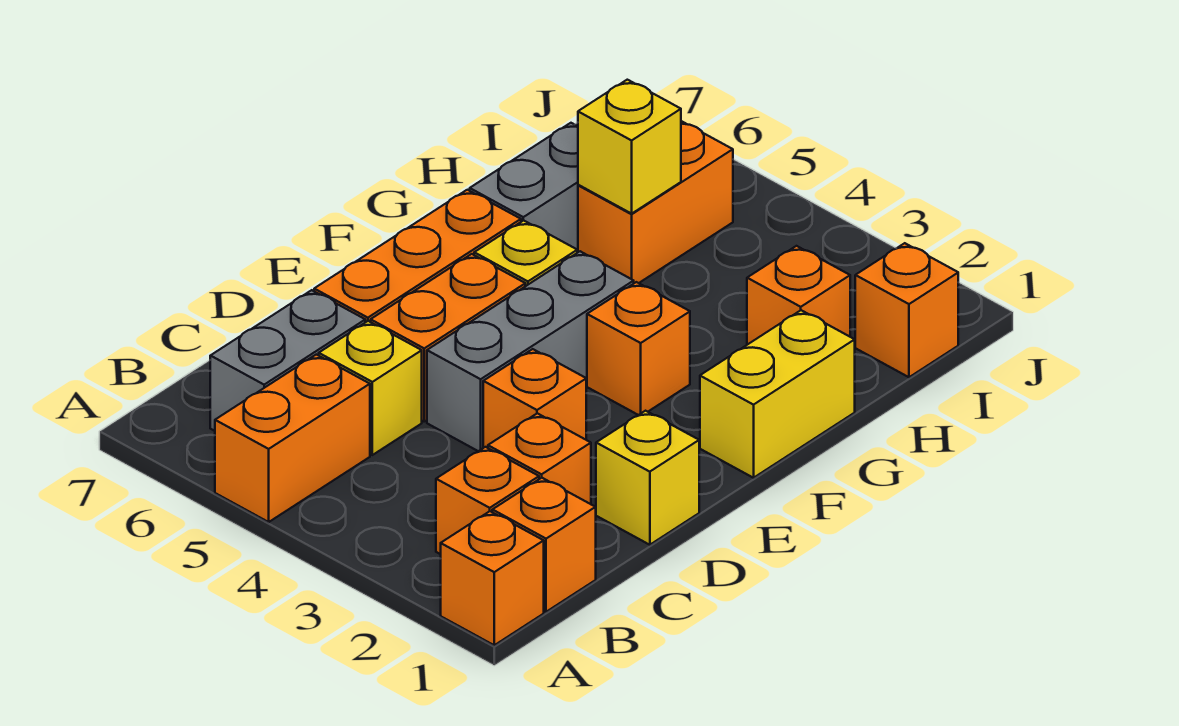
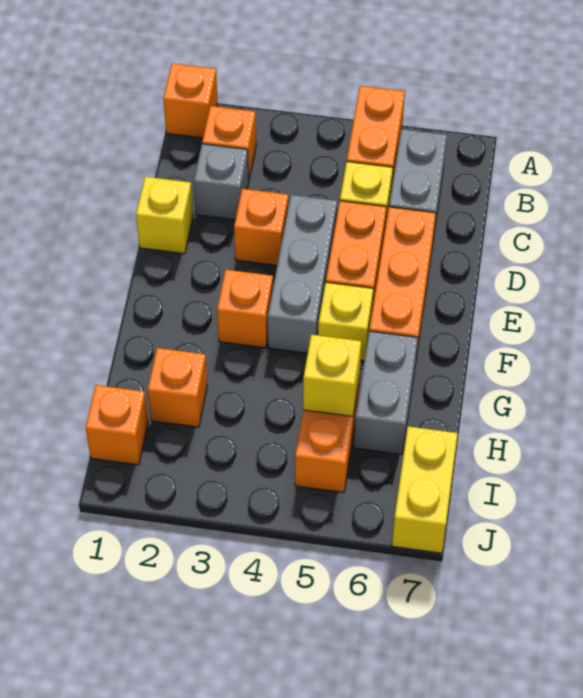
orange 1x1 brick [492,478,596,612] -> none
orange 1x1 brick [488,413,591,504] -> grey 1x1 brick [194,144,249,220]
yellow 1x2 brick [700,310,855,478] -> yellow 1x2 brick moved to [392,426,458,553]

